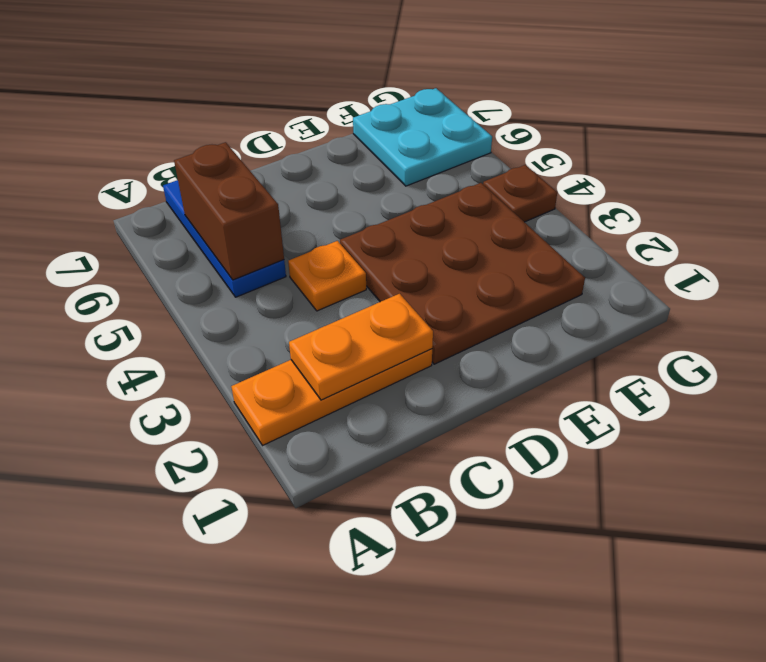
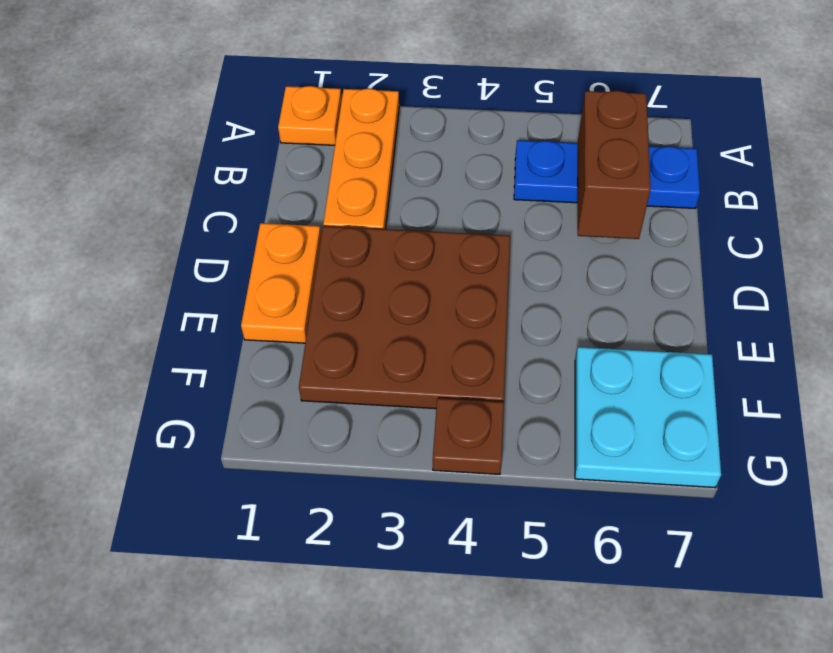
orange 1x2 plate [289,294,433,400] -> orange 1x2 plate moved to [241,223,321,343]
brown 1x2 brick [174,142,284,280] -> brown 1x2 brick turned to [578,91,651,239]
orange 1x1 plate [288,241,366,311] -> orange 1x1 plate moved to [278,86,342,145]

